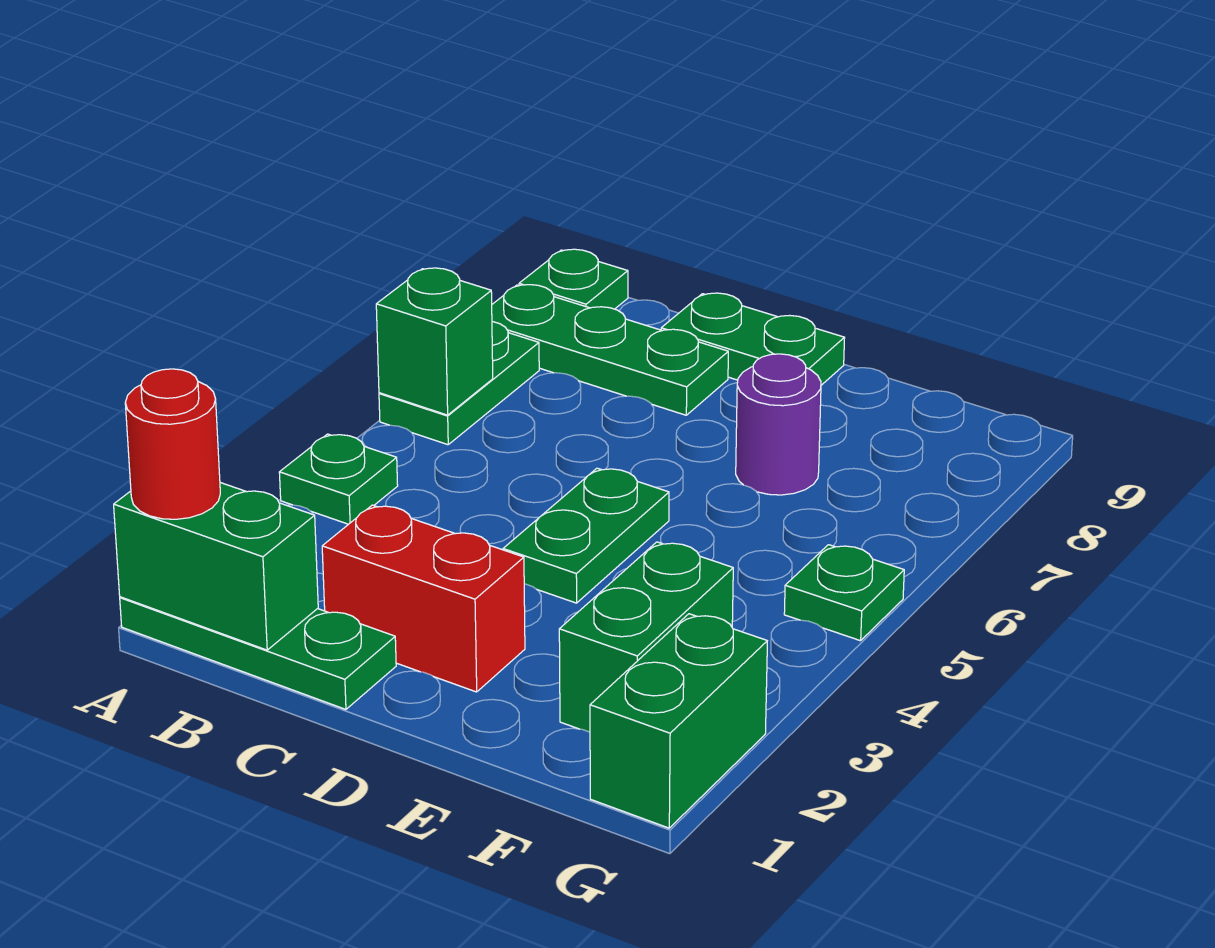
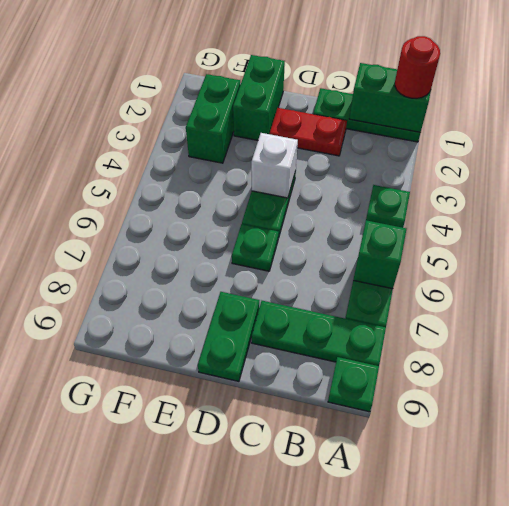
red 1x2 brick [322,505,525,692] -> red 1x2 plate [270,108,347,156]
green 1x2 plate [661,293,845,385] -> green 1x2 plate turned to [198,292,259,381]
none -> white 1x1 brick [251,133,298,198]
purple 1x1 round brick [736,354,821,495] -> none
green 1x2 brick [590,614,767,828] -> green 1x2 brick moved to [233,55,285,140]
green 1x1 plate [784,545,904,641] -> green 1x1 plate moved to [232,224,279,271]

